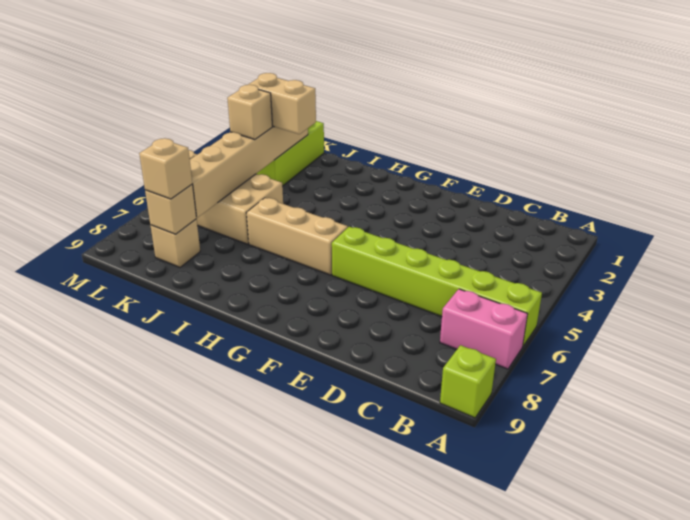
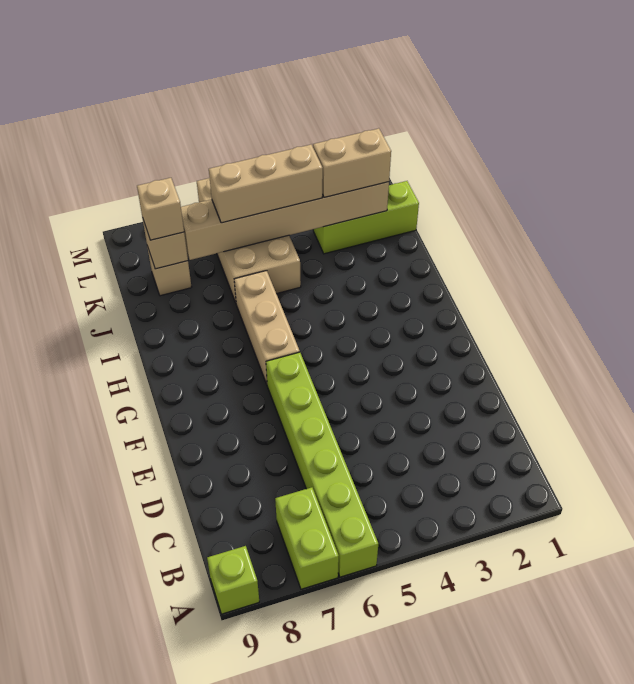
pink 1x2 brick [440,289,528,369] -> lime 1x2 brick [275,487,339,589]
tan 1x2 brick [248,73,316,134] -> tan 1x2 brick turned to [313,128,391,197]
tan 1x1 brick [227,85,273,140] -> tan 1x3 brick [209,145,323,223]

